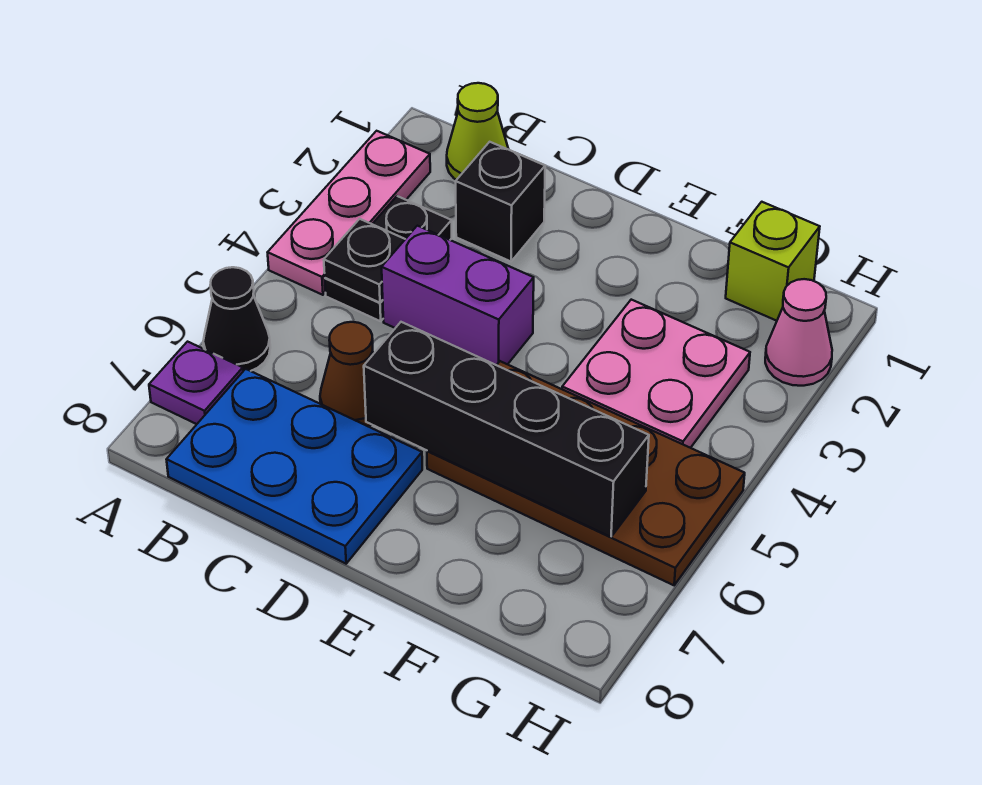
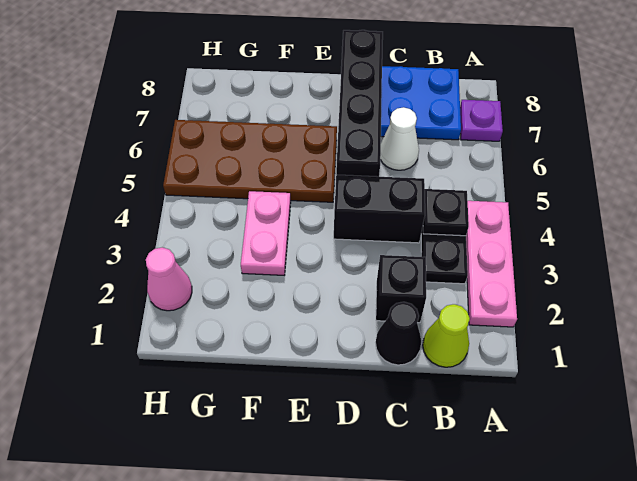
black 1x1 cone [203,267,270,371] -> black 1x1 cone moved to [376,302,421,365]
purple 1x2 brick [382,226,534,365] -> black 1x2 brick [334,175,425,243]
brown 1x1 cone [320,322,374,426] -> white 1x1 cone [380,107,419,170]
black 1x4 brick [364,322,649,537] -> black 1x4 brick turned to [336,30,383,177]
pink 2x2 plate [562,300,750,448] -> pink 1x2 plate [241,191,291,275]
lime 1x1 brick [726,202,820,321] -> none

